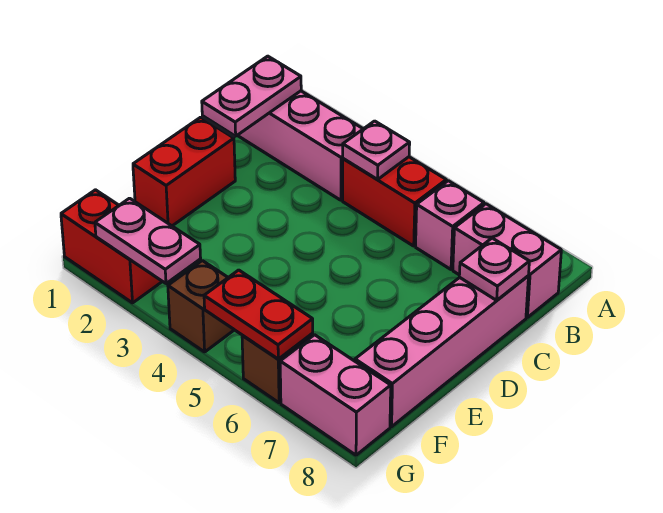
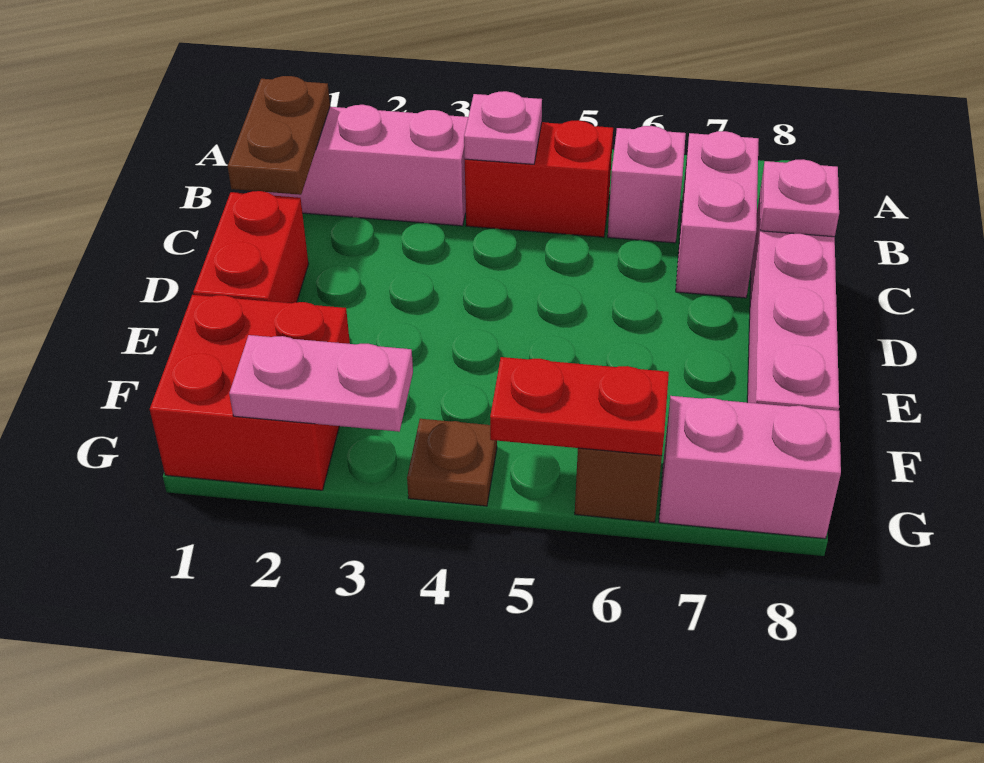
pink 1x2 plate [202,56,301,136] -> brown 1x2 plate [228,76,330,195]
pink 1x2 brick [453,204,561,317] -> pink 1x2 brick turned to [676,131,759,298]
red 1x2 brick [61,190,162,303] -> red 2x2 brick [150,295,350,490]
brown 1x1 brick [168,261,234,352] -> brown 1x1 plate [407,419,497,506]

